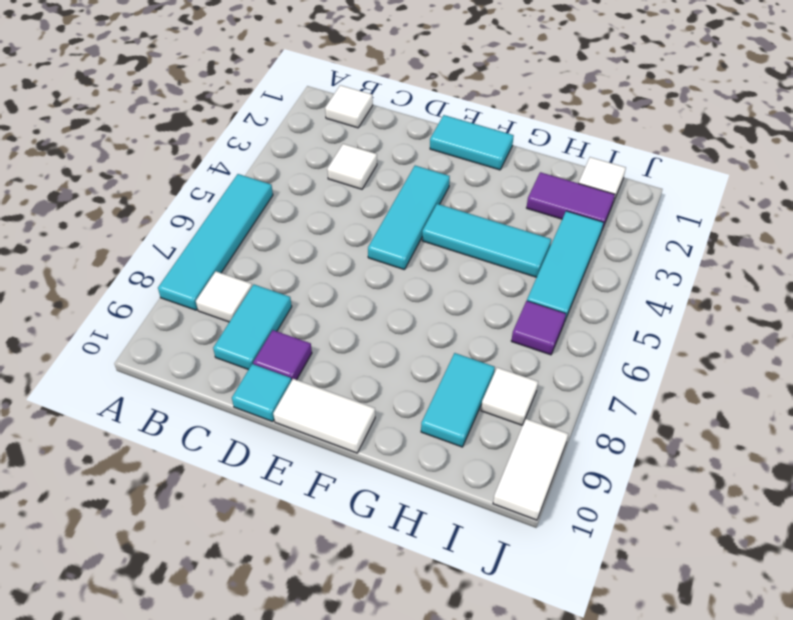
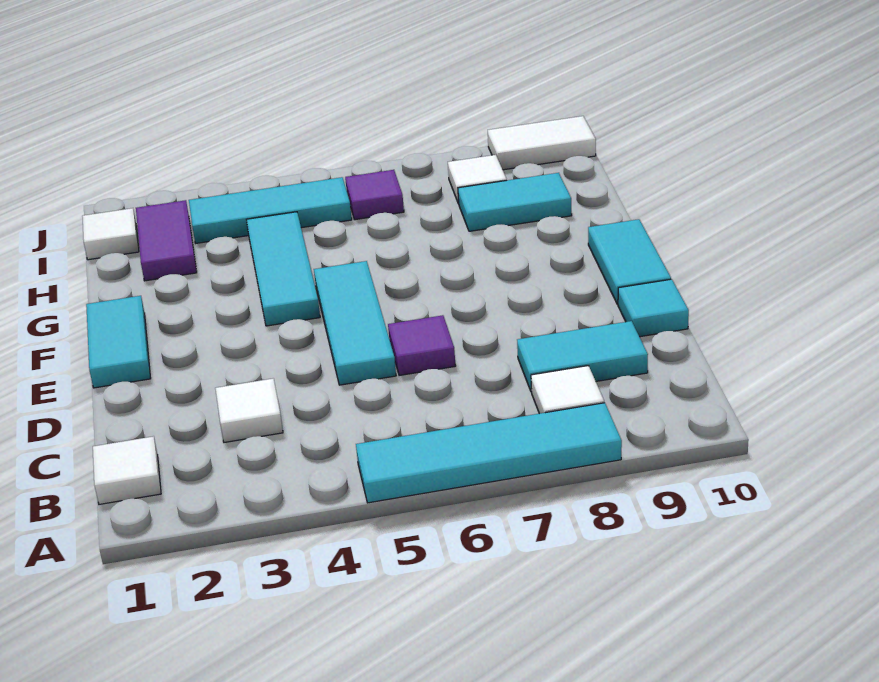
purple 1x1 tile [253,330,312,381] -> purple 1x1 tile moved to [388,315,456,376]
cyan 1x3 tile [368,166,450,270] -> cyan 1x3 tile turned to [314,261,396,385]
white 1x2 tile [273,379,375,453] -> cyan 1x2 tile [588,219,671,305]

